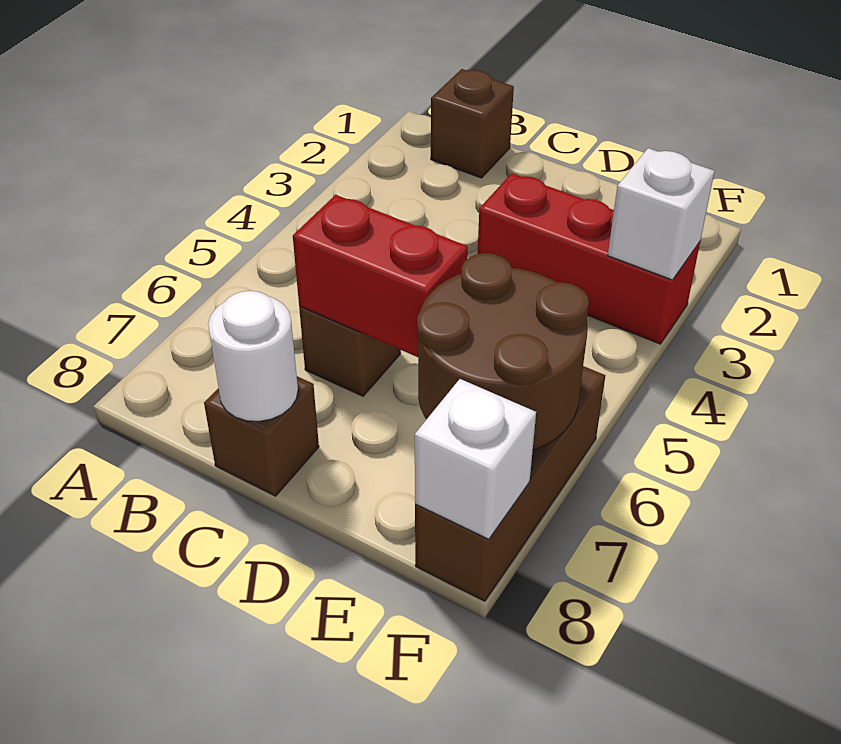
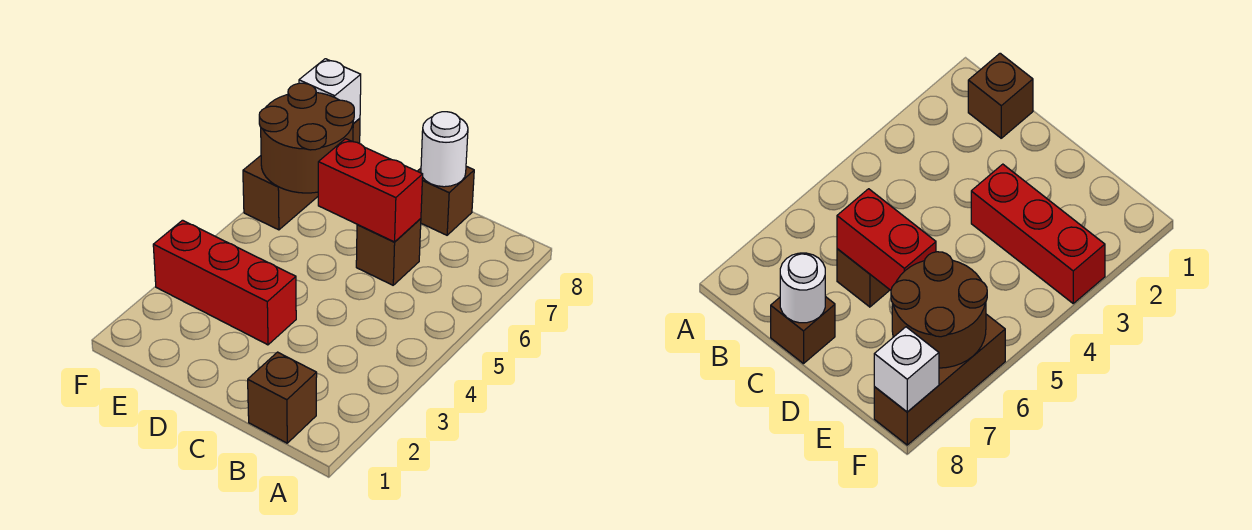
white 1x1 brick [608,148,715,280] -> none

